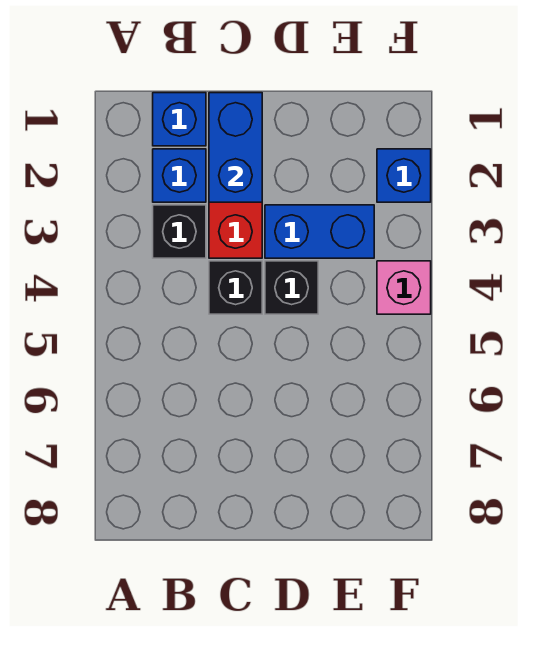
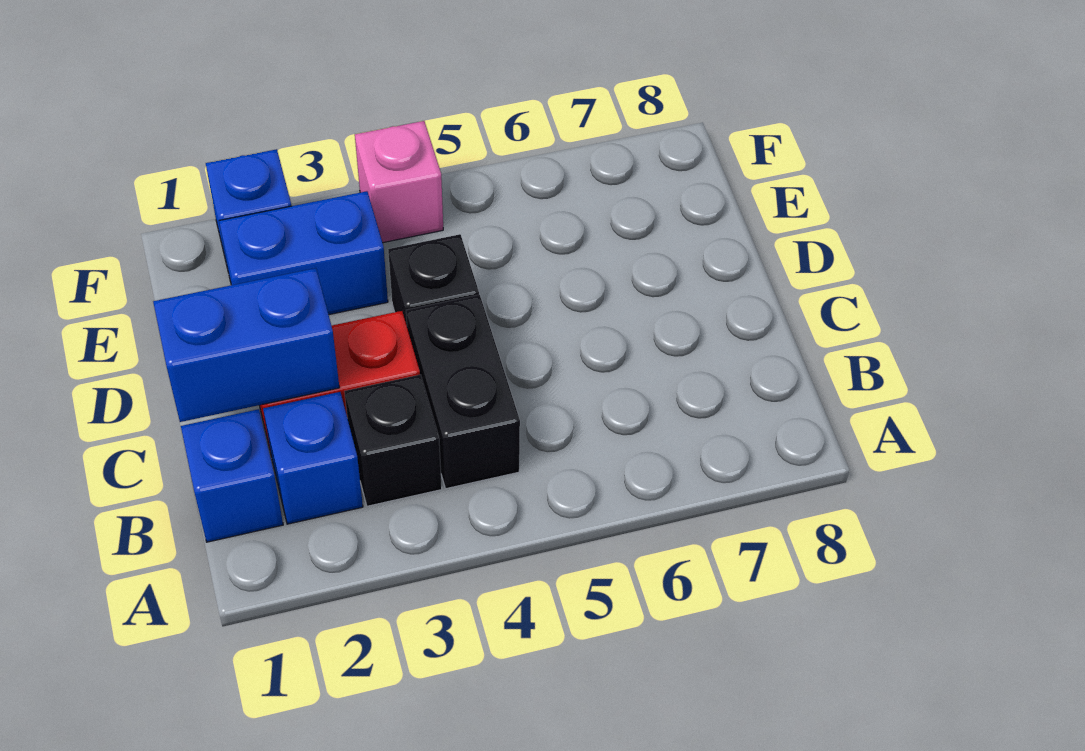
black 1x1 brick [209,261,262,314] -> black 1x2 brick [406,295,520,489]
blue 1x2 brick [265,205,374,258] -> blue 1x2 brick turned to [219,191,388,315]

